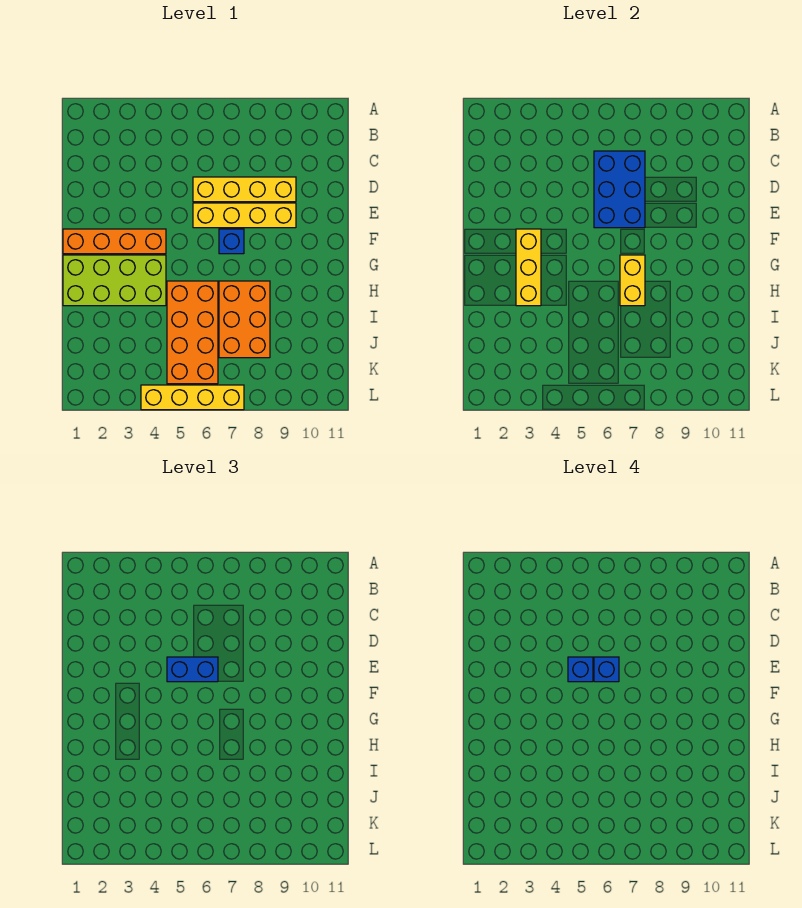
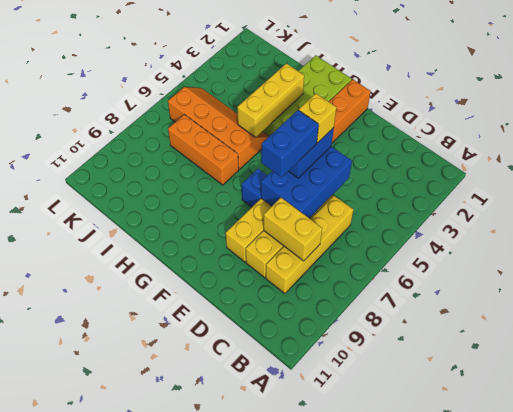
blue 2x3 brick [594,151,645,228] -> blue 2x3 brick turned to [261,146,352,218]
blue 1x1 brick [568,657,593,682] -> yellow 1x1 brick [299,93,337,143]
blue 1x1 brick [594,657,619,682] -> blue 1x2 brick [261,110,319,177]
yellow 1x3 brick [516,229,541,306] -> yellow 1x3 brick turned to [237,63,304,137]
yellow 1x2 brick [620,255,645,306] -> yellow 1x2 brick moved to [264,198,322,261]
orange 2x4 brick [167,281,218,384] -> orange 2x4 slope [168,87,269,169]
orange 2x3 brick [219,281,270,358] -> orange 1x3 brick [168,114,239,185]
yellow 1x4 brick [141,385,244,410] -> yellow 1x4 brick moved to [266,196,353,294]

